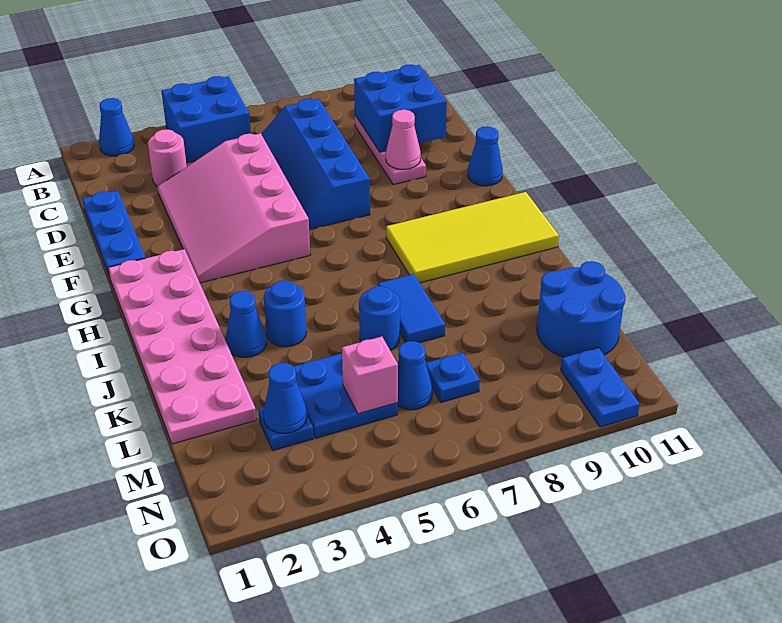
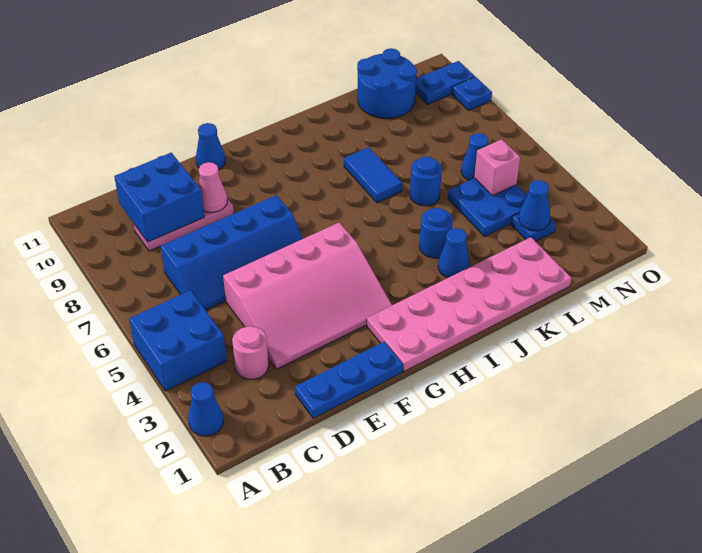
yellow 2x4 tile [386,192,559,283] -> none
blue 1x2 tile [378,274,445,343] -> blue 1x2 tile turned to [344,147,402,203]
blue 1x1 plate [426,353,480,402] -> blue 1x1 plate moved to [452,77,492,110]

